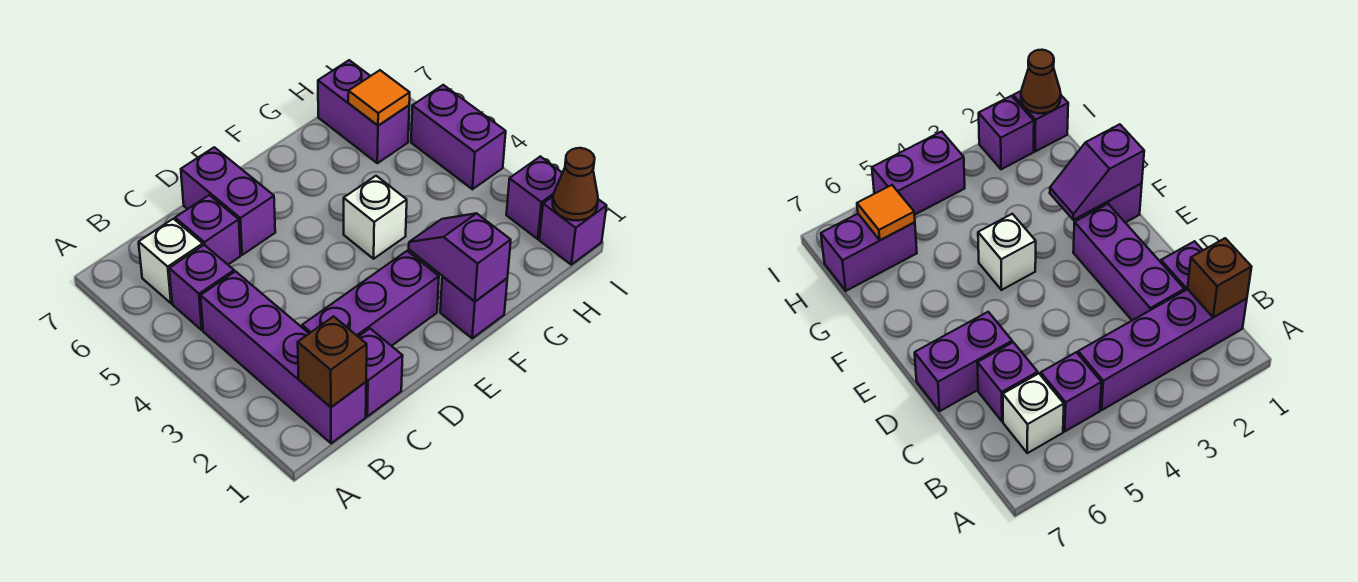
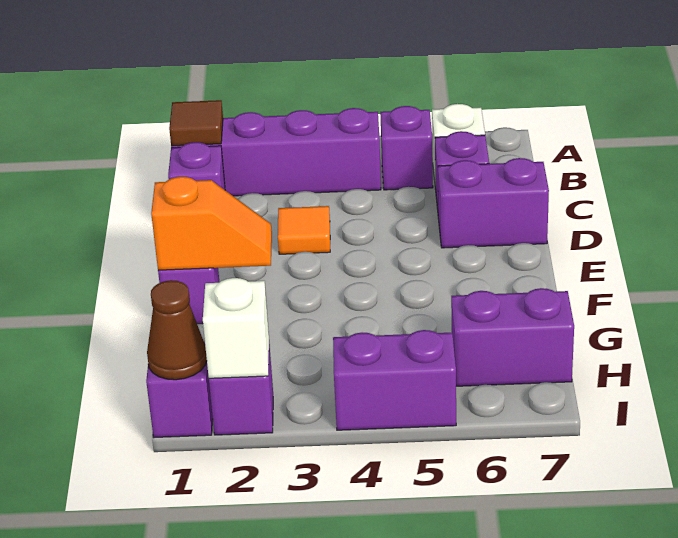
brown 1x1 brick [298,316,367,407] -> brown 1x1 tile [169,100,223,146]
purple 1x3 brick [302,251,439,346] -> none
purple 1x2 slope [409,213,511,301] -> orange 1x2 slope [151,177,272,270]
white 1x1 brick [344,176,407,259] -> white 1x1 brick moved to [203,278,269,378]
orange 1x1 tile [348,70,410,125] -> orange 1x1 tile moved to [278,206,330,254]

